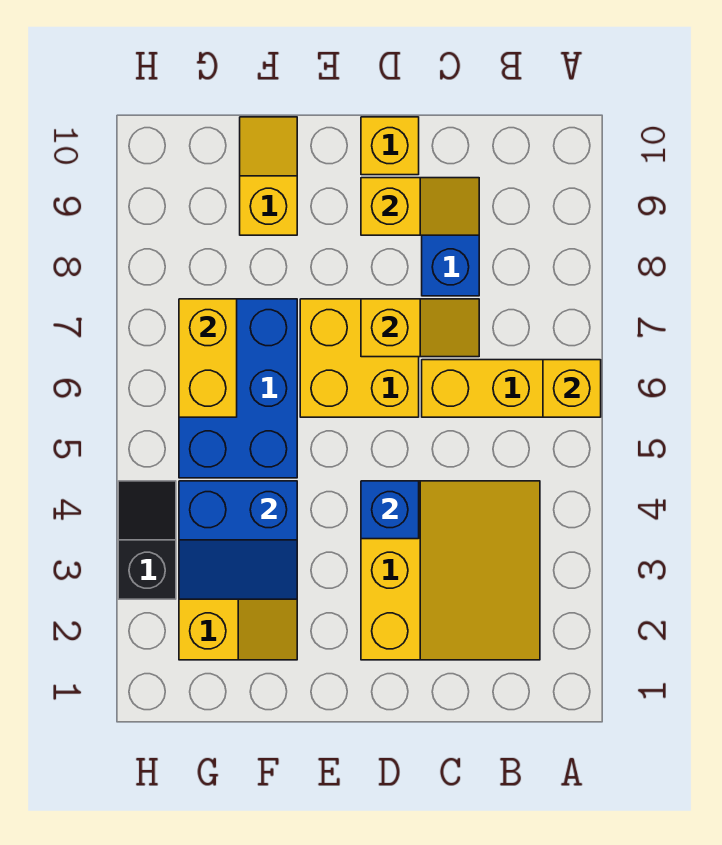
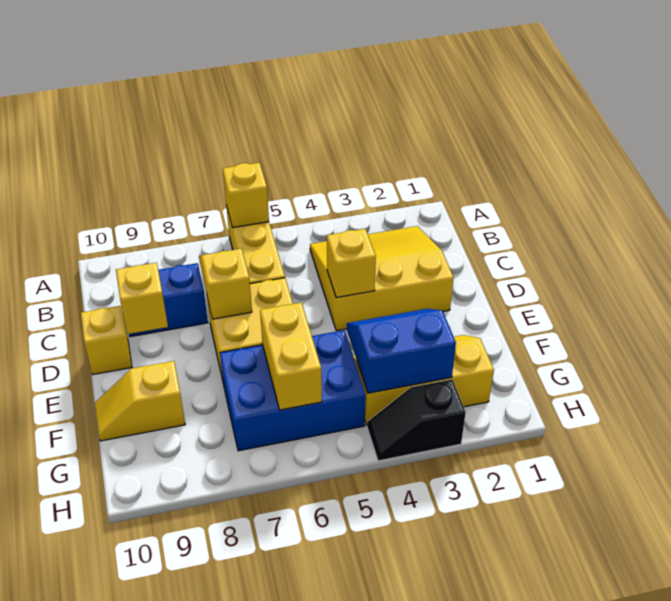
blue 1x1 brick [361,481,419,539] -> yellow 1x1 brick [327,229,376,298]
blue 2x2 slope [179,481,297,599] -> blue 2x2 slope turned to [347,309,456,393]
yellow 1x2 brick [179,299,237,417] -> yellow 1x2 brick turned to [260,302,322,410]

